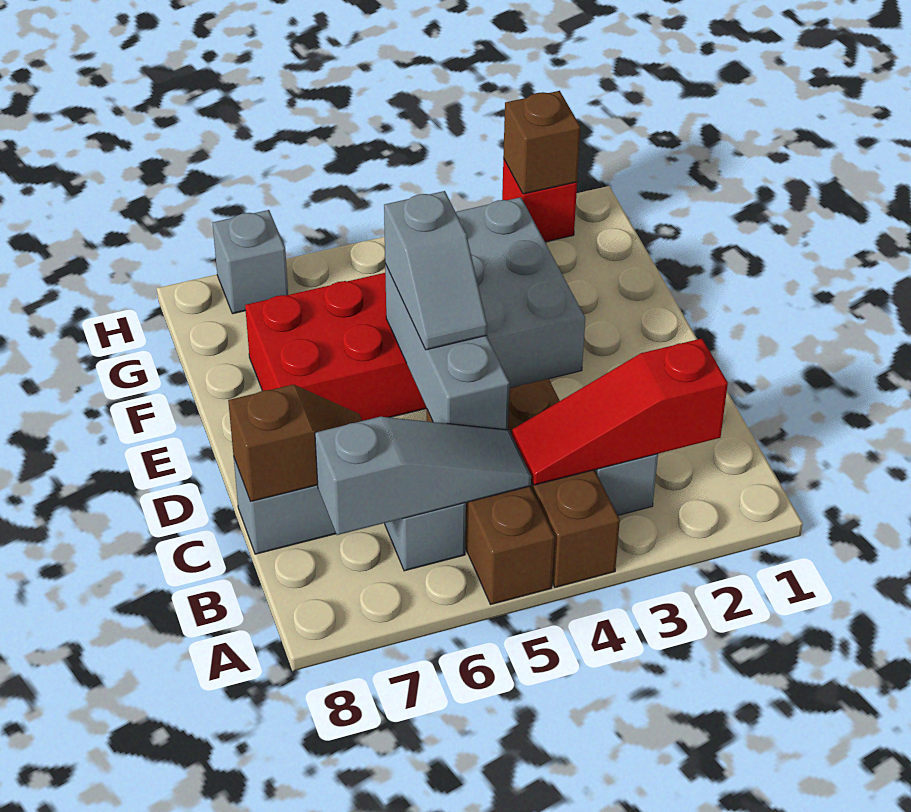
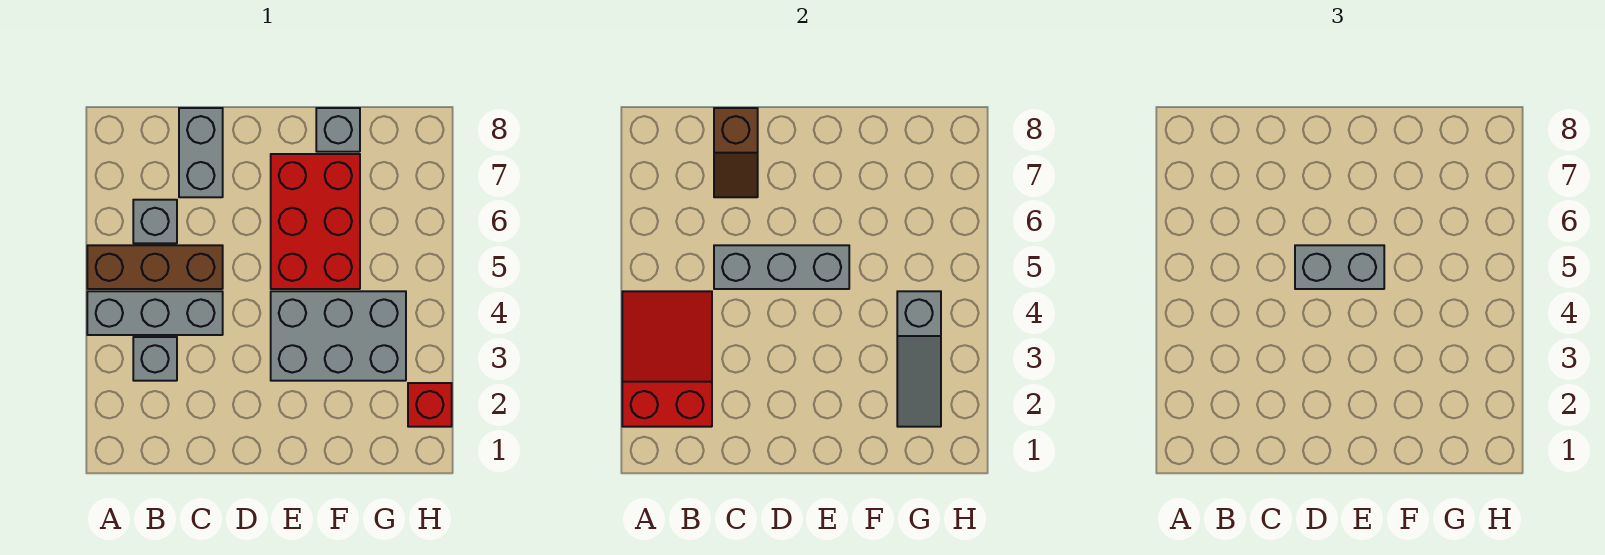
brown 1x3 brick [508,379,620,587] -> grey 1x3 brick [87,291,223,335]
red 1x3 slope [512,338,728,485] -> red 2x3 slope [622,291,712,427]
grey 1x3 slope [315,417,531,535] -> grey 1x3 slope moved to [897,291,941,427]
grey 1x2 slope [384,191,487,350] -> grey 1x2 brick [1295,245,1384,289]
brown 1x1 brick [503,91,580,194] -> none
grey 1x1 brick [213,210,288,314] -> grey 1x1 brick moved to [316,108,360,152]

